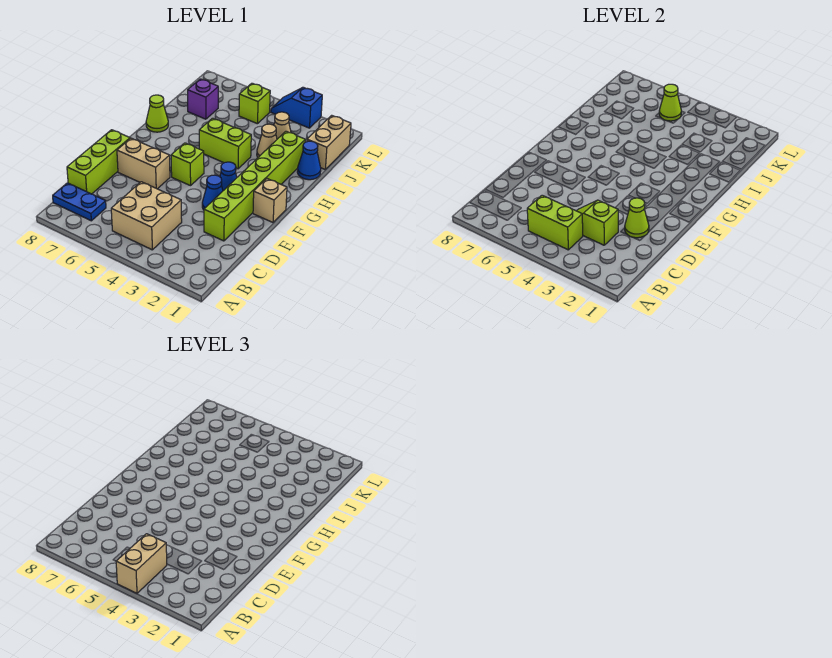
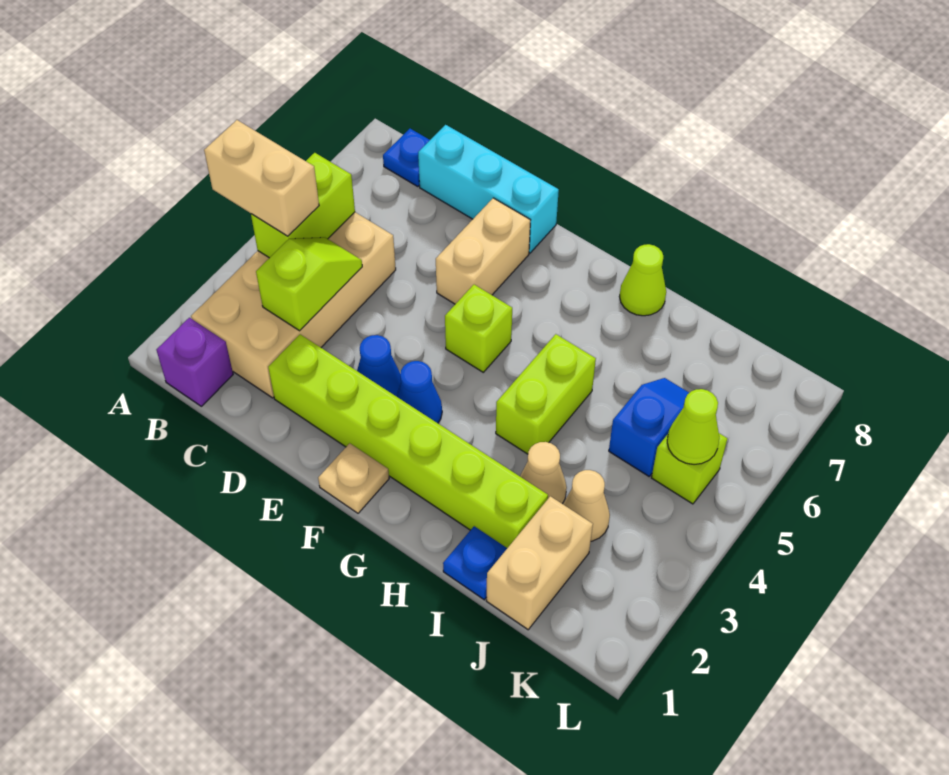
tan 2x2 brick [111,182,182,250] -> tan 2x4 brick [191,212,396,398]
blue 1x2 plate [53,183,106,221] -> blue 1x1 plate [383,129,430,187]
lime 1x3 brick [67,130,130,194] -> cyan 1x3 brick [418,125,559,253]
lime 1x1 cone [625,198,649,238] -> none
tan 1x1 brick [253,179,287,222] -> tan 1x1 plate [318,443,389,513]
blue 1x1 cone [297,141,321,180] -> blue 1x1 plate [443,526,507,600]
tan 1x2 brick [307,115,351,169] -> tan 1x2 brick turned to [487,496,593,630]
purple 1x1 brick [188,79,218,119] -> purple 1x1 brick moved to [156,318,233,406]
blue 1x2 slope [271,87,322,128] -> blue 1x2 slope moved to [609,378,689,476]

